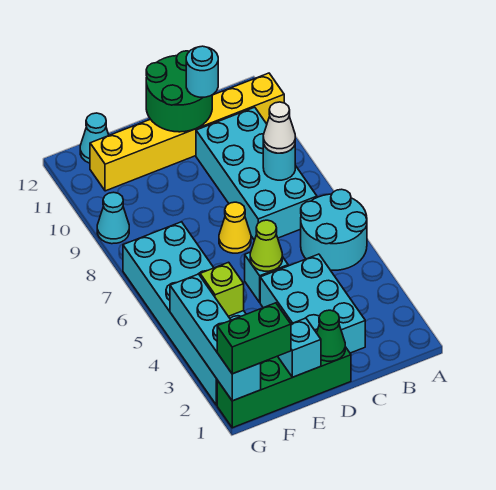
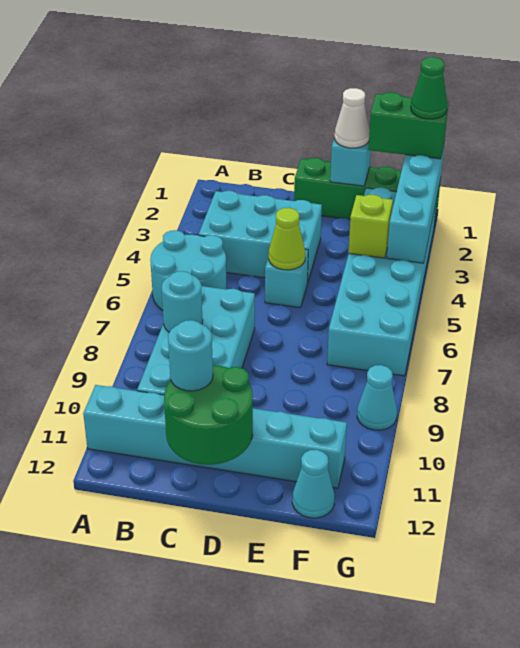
yellow 1x6 brick [90,73,284,191] -> cyan 1x6 brick [83,385,347,488]
white 1x1 cone [263,102,295,153] -> white 1x1 cone moved to [335,88,370,148]
cyan 2x3 brick [260,254,365,353] -> cyan 2x3 brick turned to [199,191,322,283]
green 1x1 cone [317,310,345,361] -> green 1x1 cone moved to [411,57,447,119]
yellow 1x1 cone [219,202,251,253] -> none

